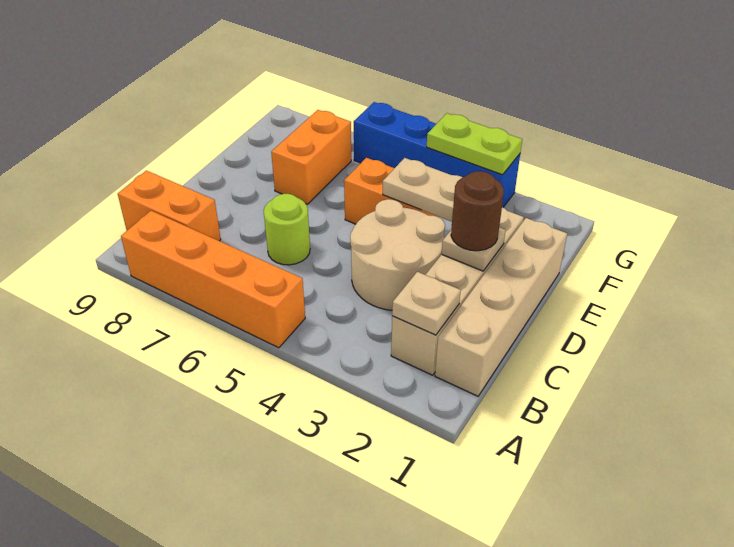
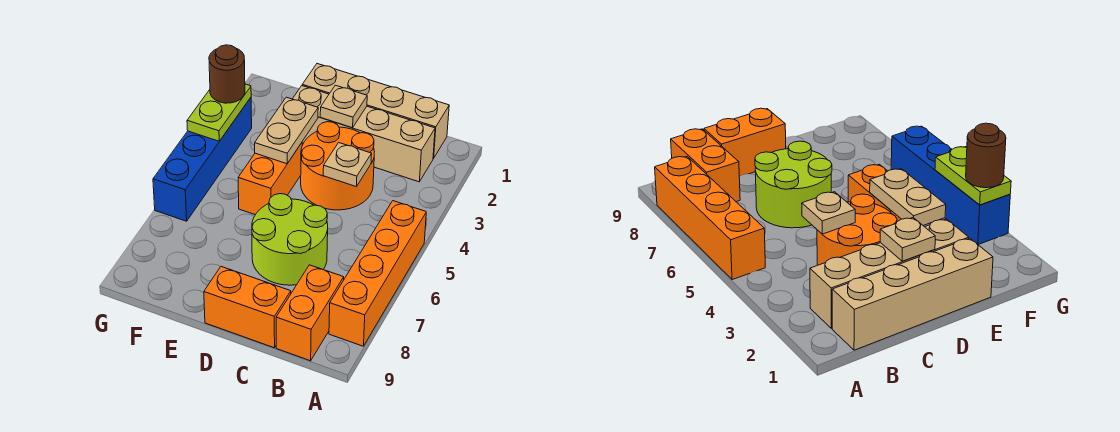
tan 1x1 plate [392,272,461,335] -> tan 1x1 plate moved to [323,143,372,187]
tan 2x2 round brick [350,199,445,310] -> orange 2x2 round brick [301,122,374,210]
lime 1x1 round brick [264,194,310,265] -> lime 2x2 round brick [252,194,328,285]
brown 1x1 round brick [451,171,504,251] -> brown 1x1 round brick moved to [209,45,245,103]
orange 1x2 brick [271,110,351,204] -> orange 1x2 brick moved to [204,267,291,348]

